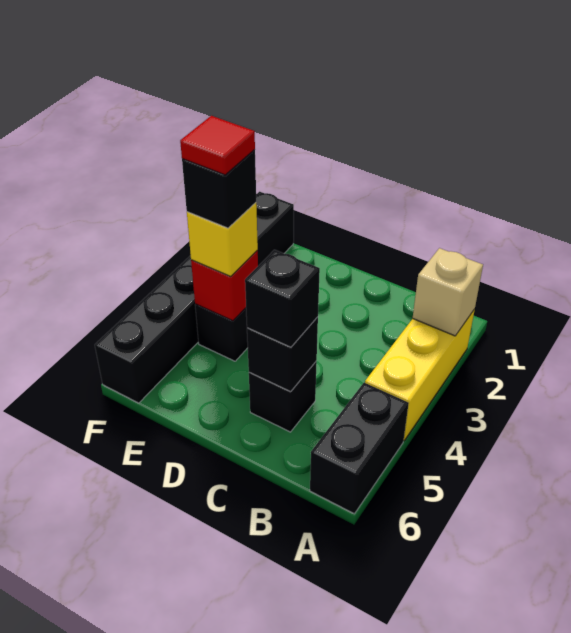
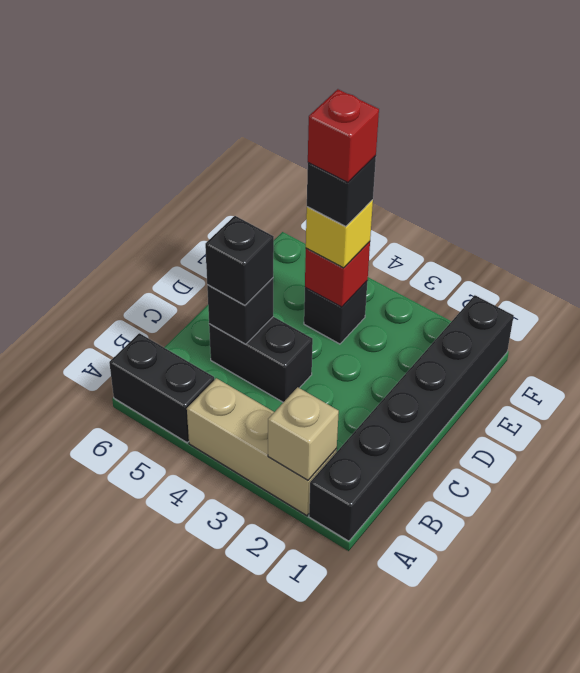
yellow 1x3 brick [365,309,475,440] -> tan 1x3 brick [187,378,337,516]
black 1x1 brick [249,361,317,432] -> black 1x2 brick [209,317,313,402]
red 1x1 tile [180,116,255,175] -> red 1x1 brick [308,89,379,182]
black 1x6 brick [95,192,294,403] -> black 1x6 brick turned to [309,295,514,541]

